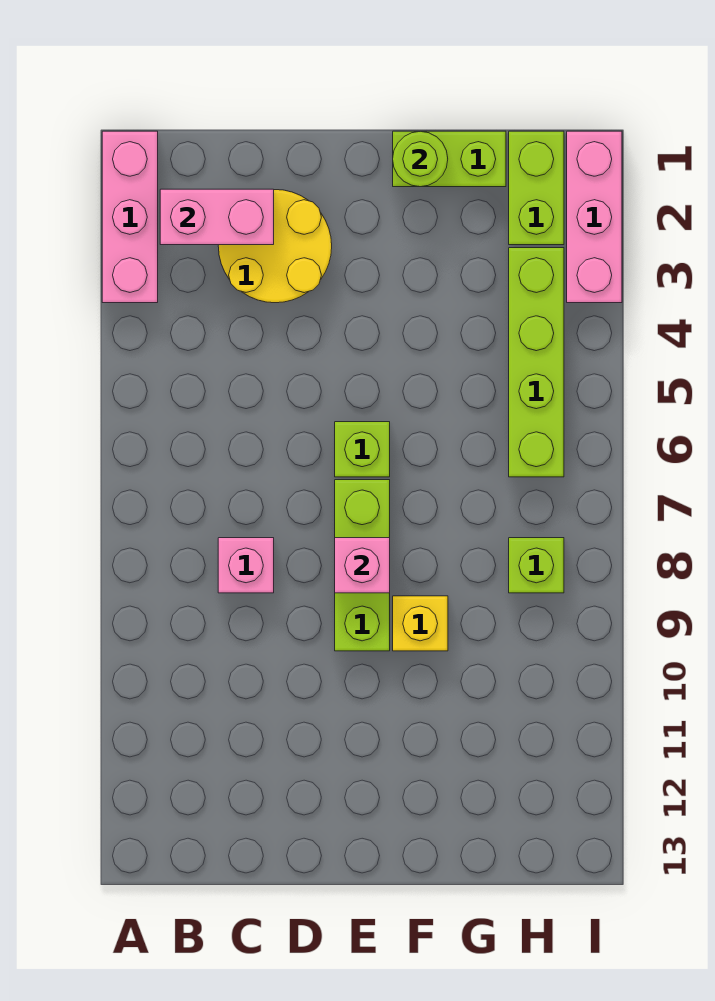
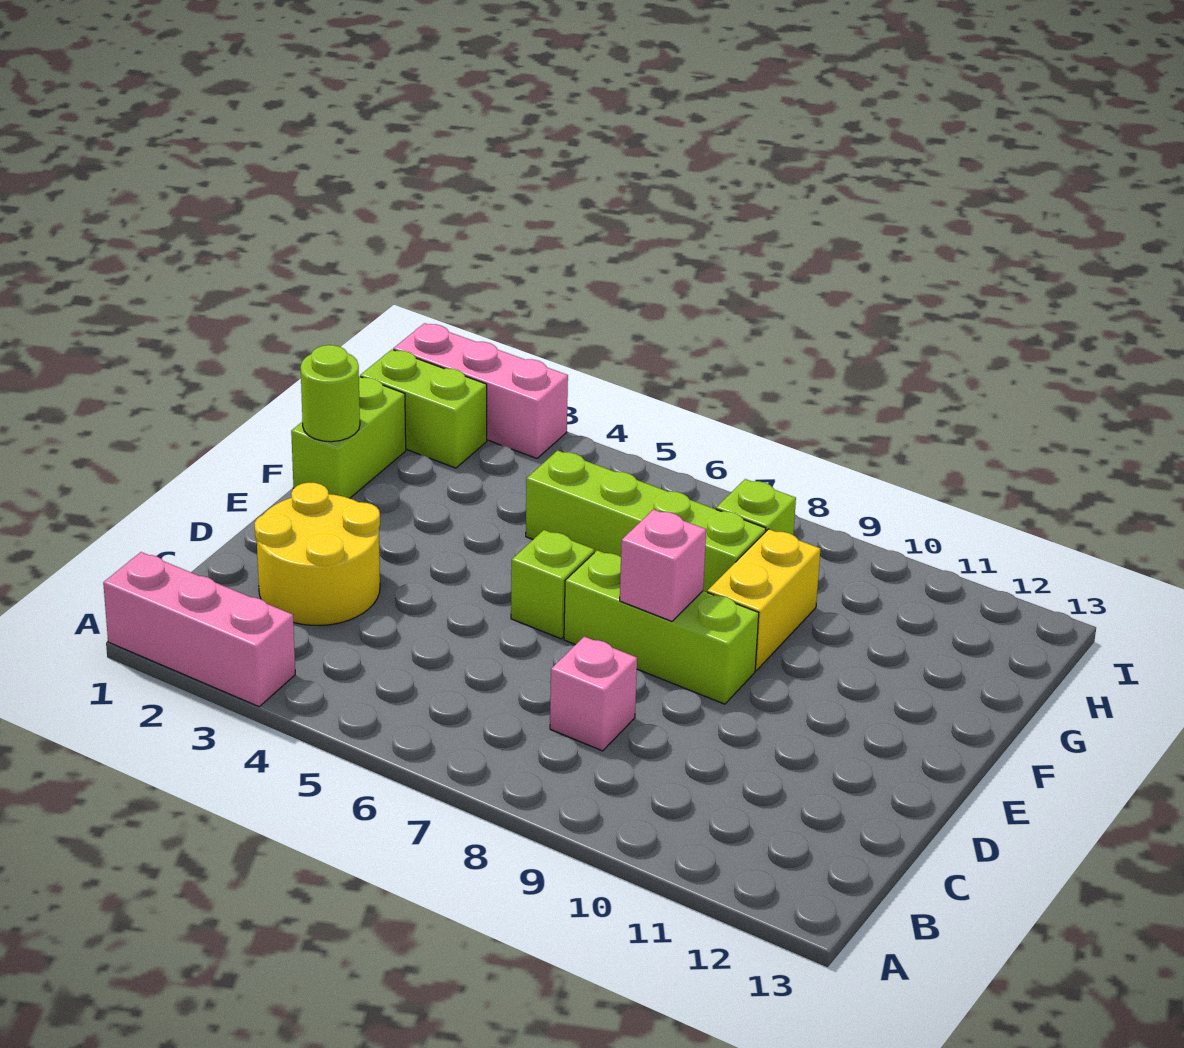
pink 1x2 brick [160,189,274,245] -> none
yellow 1x1 brick [393,596,448,651] -> yellow 1x2 brick [707,529,820,671]
lime 1x4 brick [509,248,564,477] -> lime 1x4 brick moved to [526,450,766,592]

